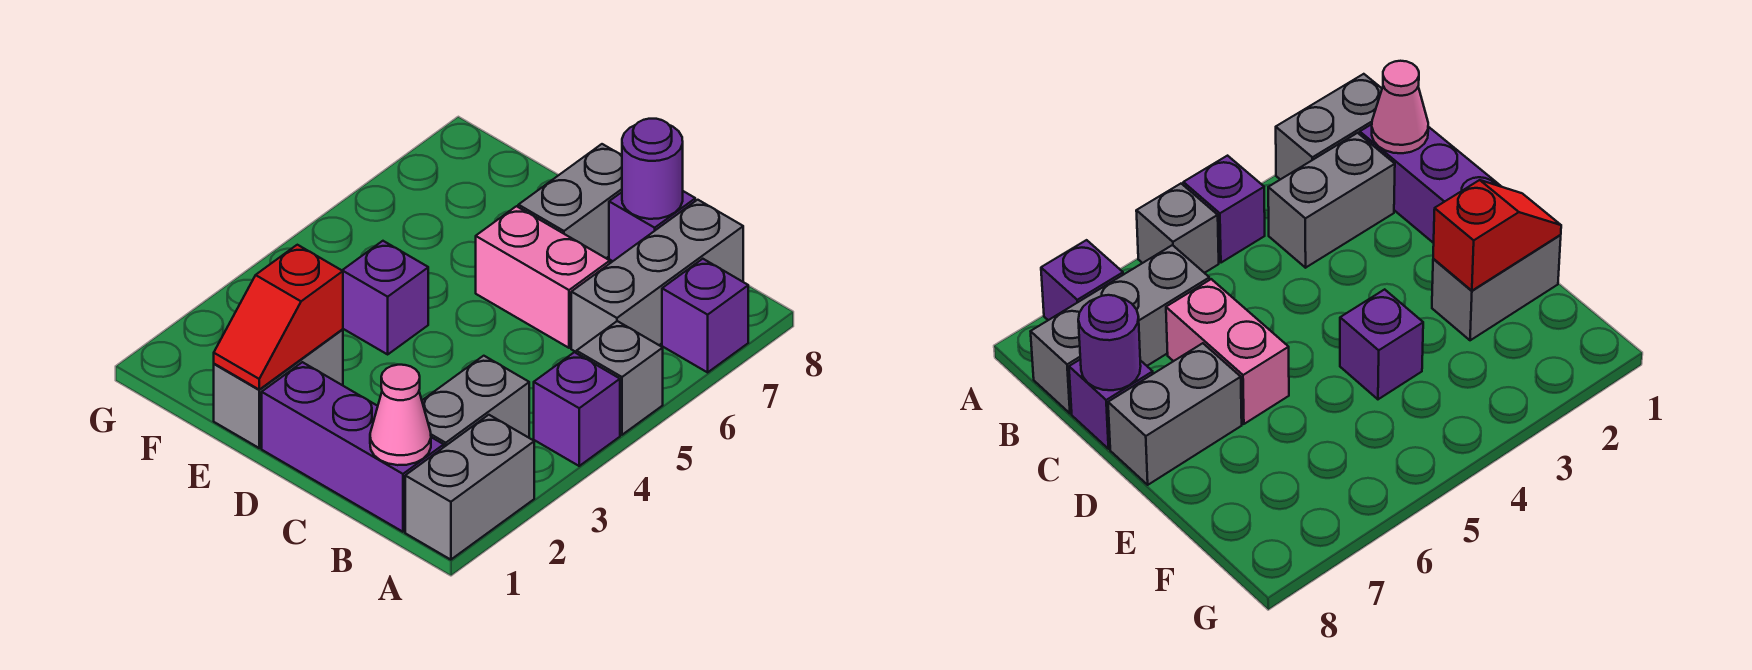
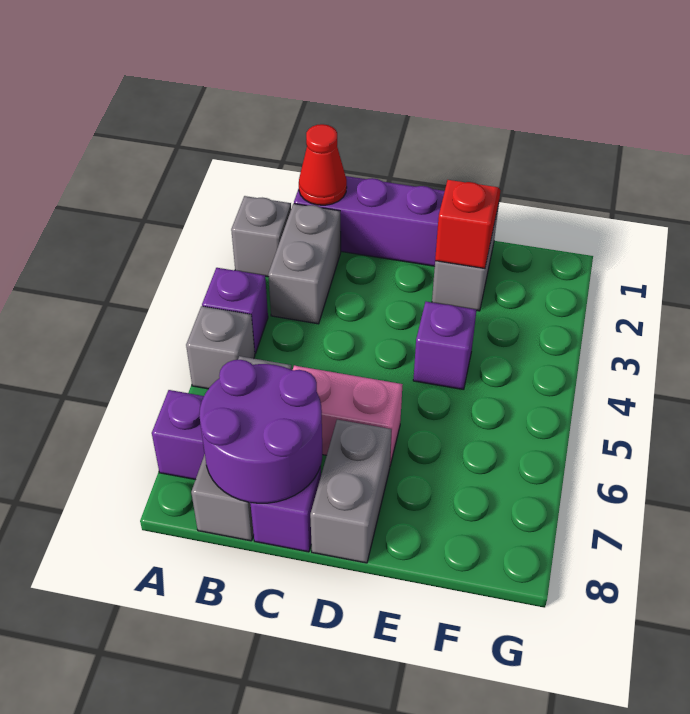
grey 1x2 brick [405,415,534,560] -> grey 1x1 brick [231,196,291,277]
pink 1x1 cone [370,365,431,465] -> red 1x1 cone [299,124,347,205]
purple 1x1 round brick [622,119,683,219] -> purple 2x2 round brick [199,360,322,503]

